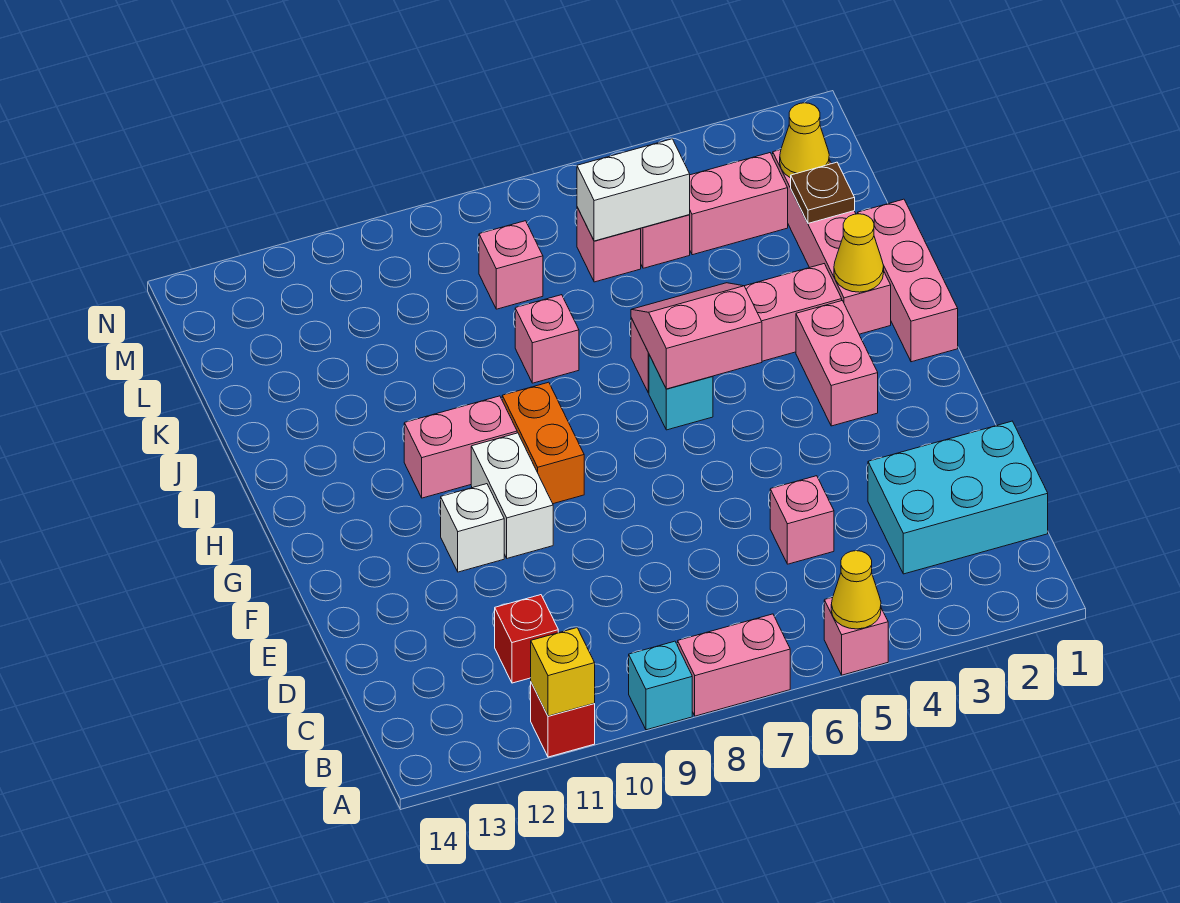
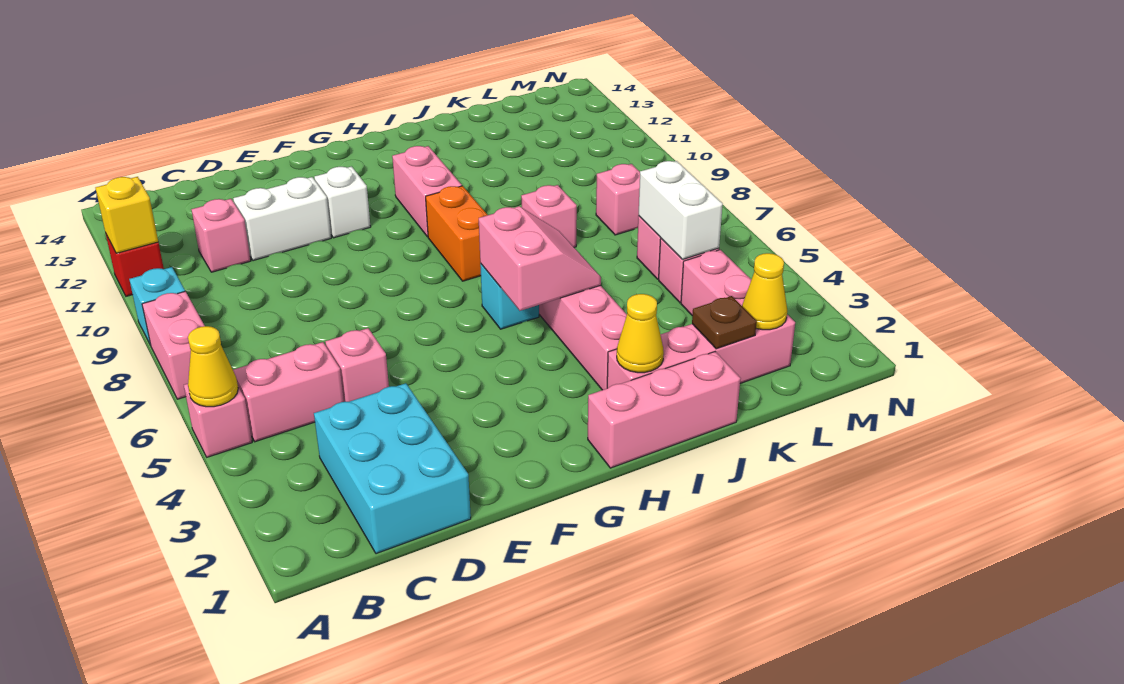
red 1x1 brick [495,595,558,683] -> pink 1x1 brick [191,199,251,272]
white 1x2 brick [471,433,553,558] -> white 1x2 brick moved to [233,177,331,261]
pink 1x2 brick [796,301,878,426] -> pink 1x2 brick moved to [233,342,344,442]
orange 1x2 brick [502,382,584,504] -> orange 1x2 brick turned to [426,186,487,281]

